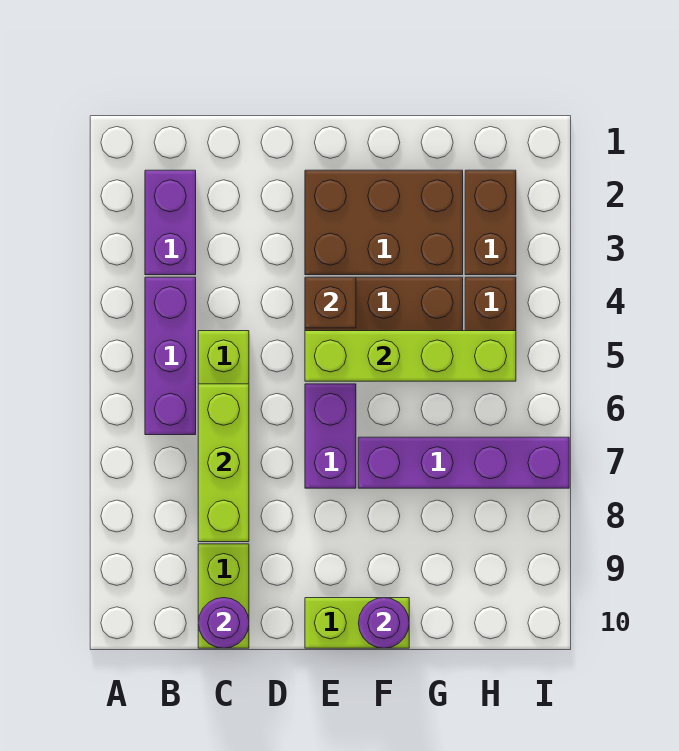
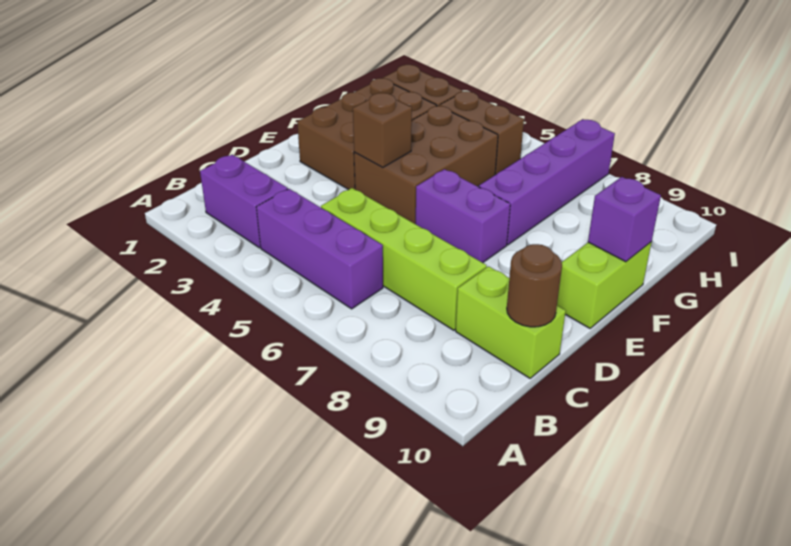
lime 1x3 brick [198,384,249,542] -> none
purple 1x1 round brick [198,598,249,648] -> brown 1x1 round brick [507,244,562,327]
lime 1x4 brick [305,331,516,381] -> none
purple 1x1 round brick [359,598,409,648] -> purple 1x1 brick [588,177,661,262]

